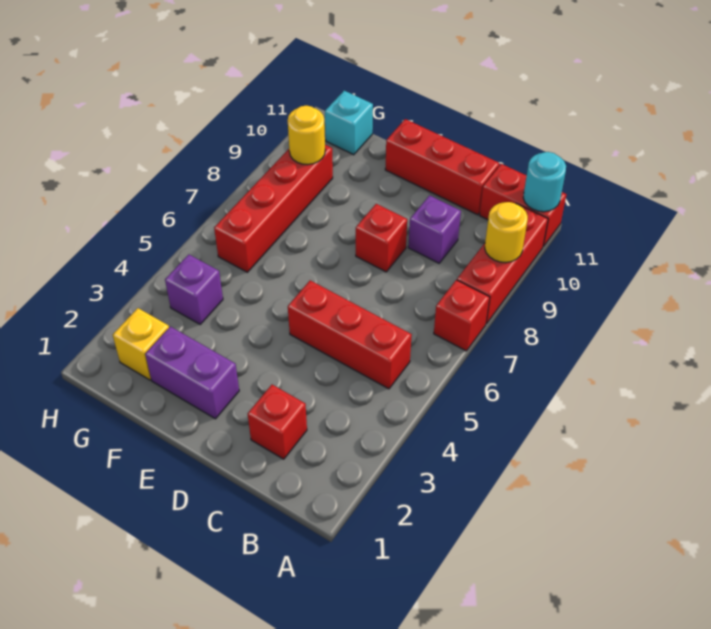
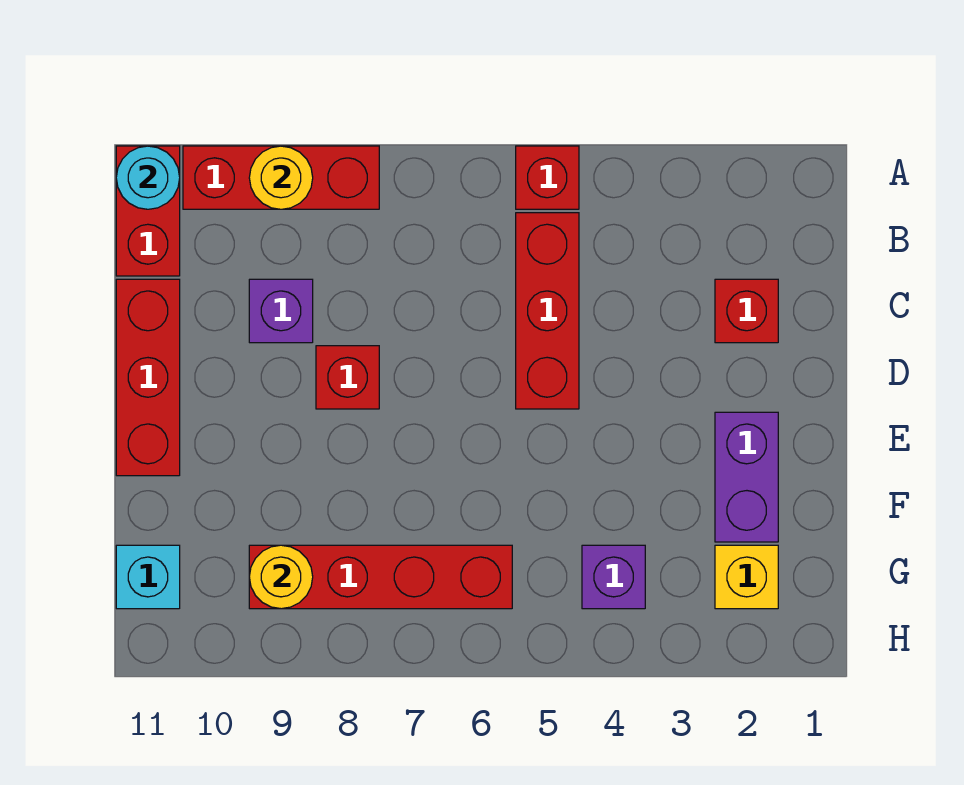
red 1x1 brick [434,280,490,351] -> red 1x1 brick moved to [516,146,579,209]

